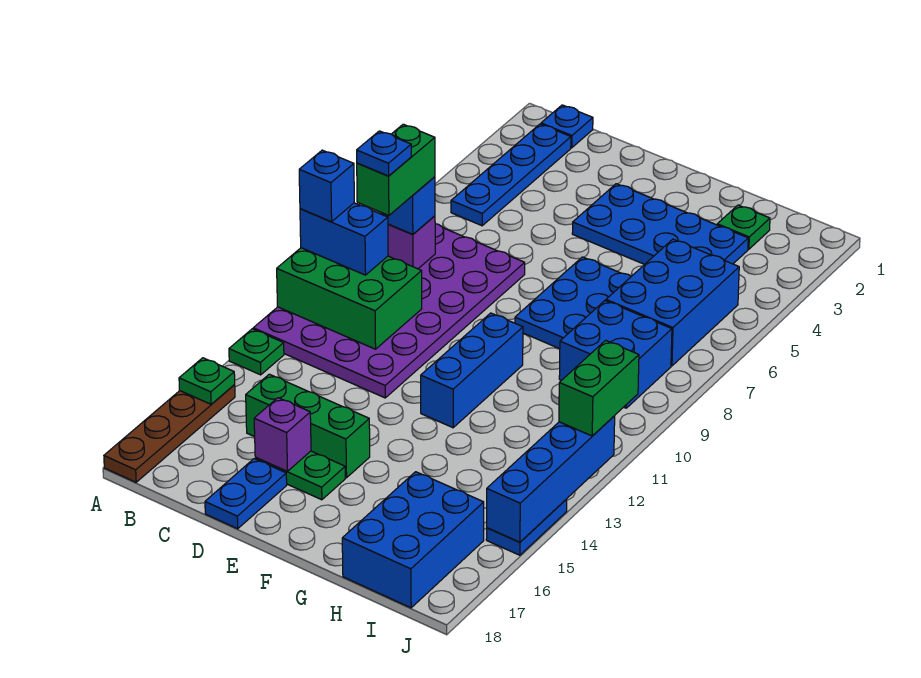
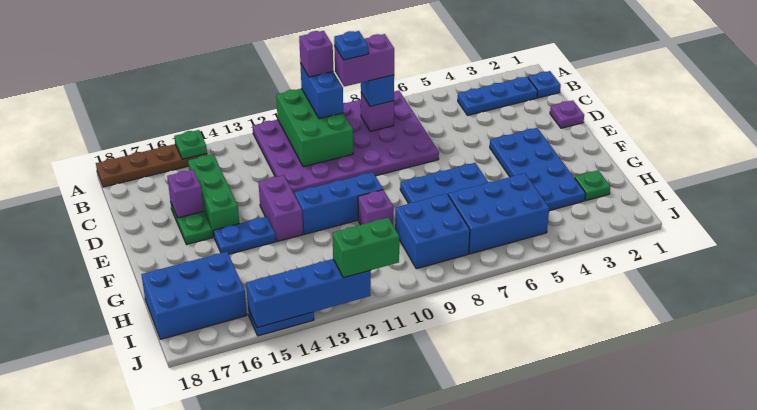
blue 1x1 brick [299,150,354,222] -> purple 1x1 brick [299,31,333,77]
green 1x1 plate [229,329,284,375] -> none
blue 1x4 plate [451,124,571,226] -> blue 1x3 plate [458,77,538,116]
green 1x2 brick [357,124,435,216] -> purple 1x2 brick [334,34,394,87]
none -> purple 1x1 plate [550,100,584,128]
blue 1x2 plate [205,459,287,529] -> blue 1x2 plate moved to [214,217,276,254]
none -> purple 1x2 brick [258,175,303,241]
none -> purple 1x1 brick [358,190,394,225]

